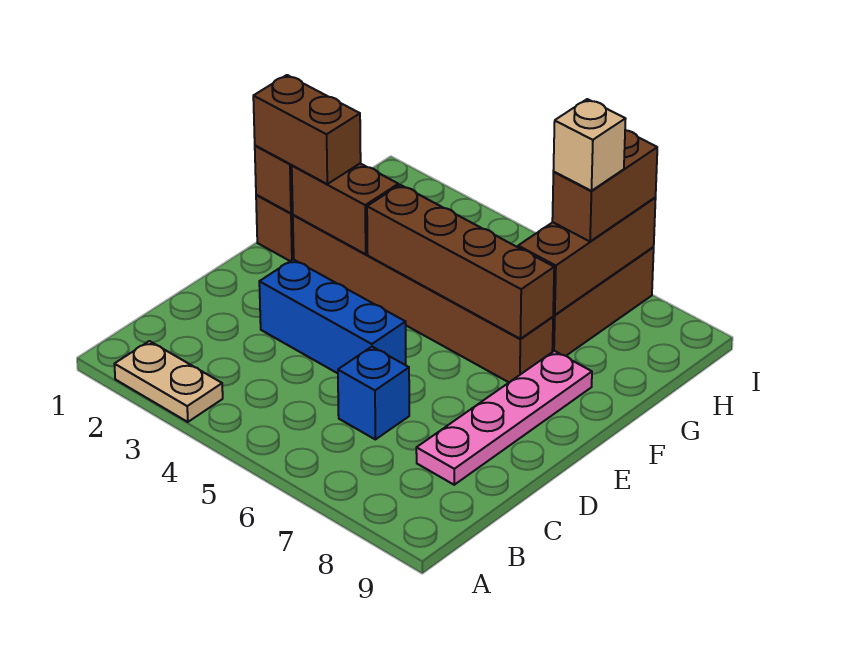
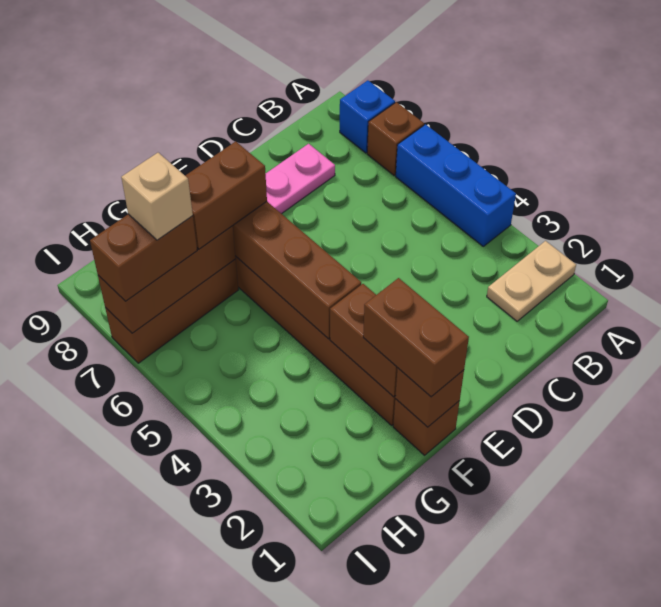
tan 1x2 plate [114,341,223,422] -> tan 1x2 plate turned to [487,241,576,321]
none -> brown 1x1 brick [367,102,424,175]
blue 1x1 brick [338,347,409,439] -> blue 1x1 brick moved to [340,80,395,153]
blue 1x3 brick [259,259,406,373] -> blue 1x3 brick moved to [396,124,516,246]
none -> brown 1x2 brick [185,141,267,249]

